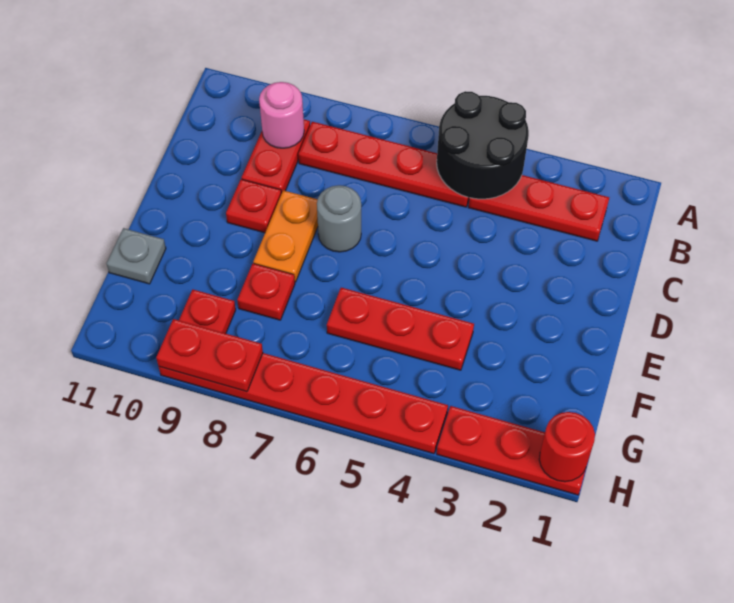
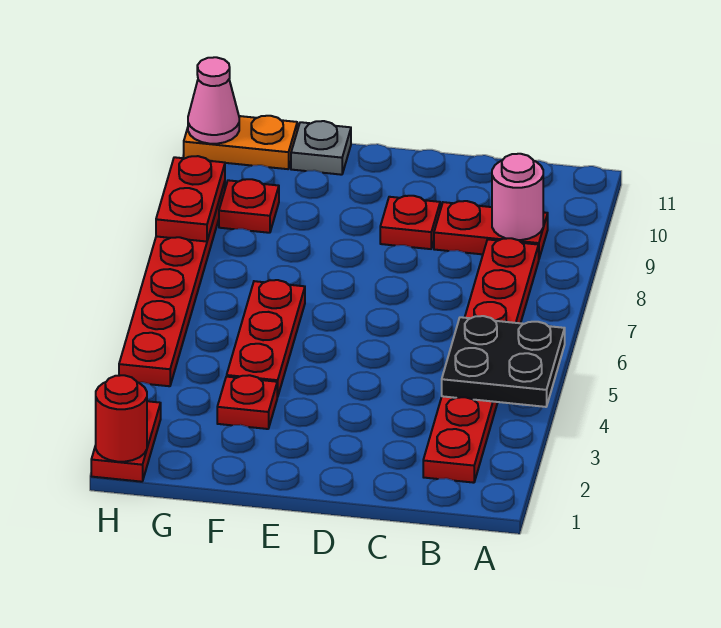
black 2x2 round brick [437,91,529,199] -> black 2x2 plate [442,316,565,407]
grey 1x1 round brick [317,185,361,252] -> none
orange 1x2 plate [253,190,318,282] -> orange 1x2 plate moved to [184,116,297,169]
red 1x1 plate [237,263,295,320] -> red 1x1 plate moved to [217,375,277,429]
red 1x3 plate [437,406,586,495] -> red 1x2 plate [91,401,161,482]
none -> pink 1x1 cone [188,57,239,144]

